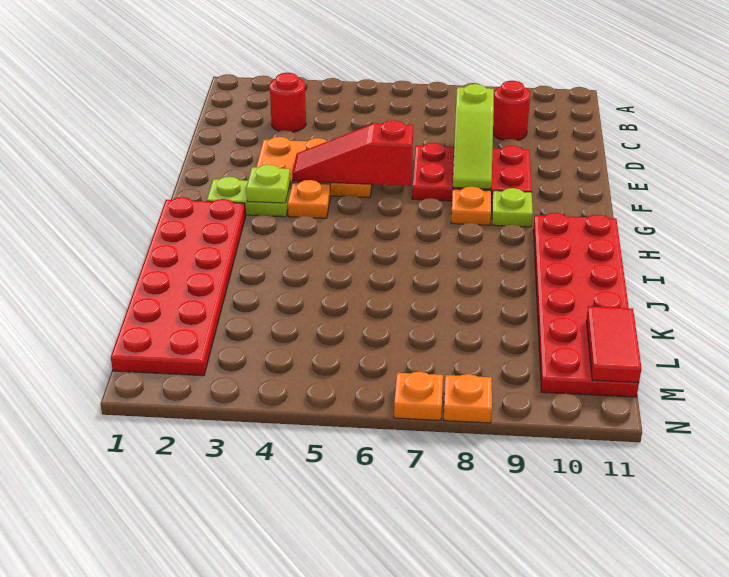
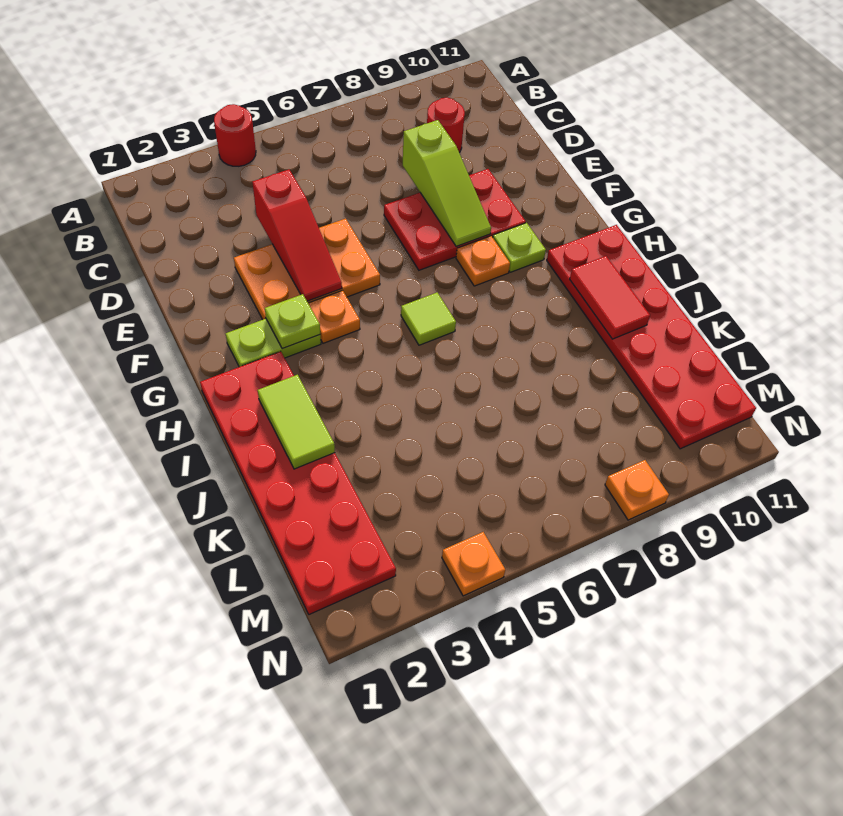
red 1x1 round brick [270,73,306,132] -> red 1x1 round brick moved to [214,104,256,166]
red 1x3 slope [292,120,413,186] -> red 1x3 slope turned to [252,169,342,301]
none -> lime 1x1 tile [401,293,456,345]
none -> lime 1x2 tile [258,375,335,469]
red 1x2 tile [587,306,642,383] -> red 1x2 tile moved to [570,256,650,339]
orange 1x1 plate [394,372,443,420] -> orange 1x1 plate moved to [442,532,505,596]

